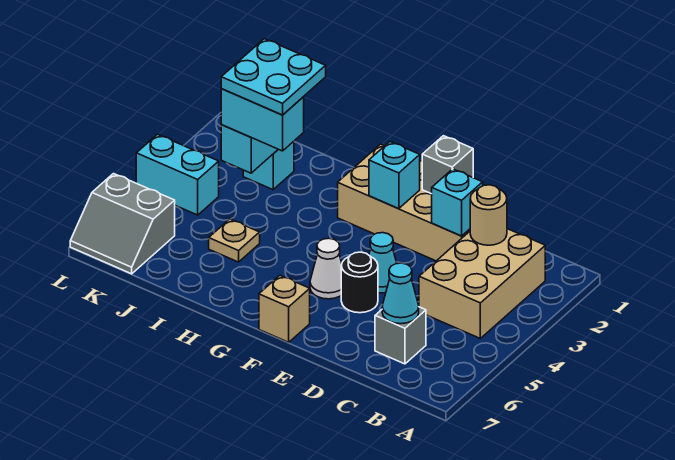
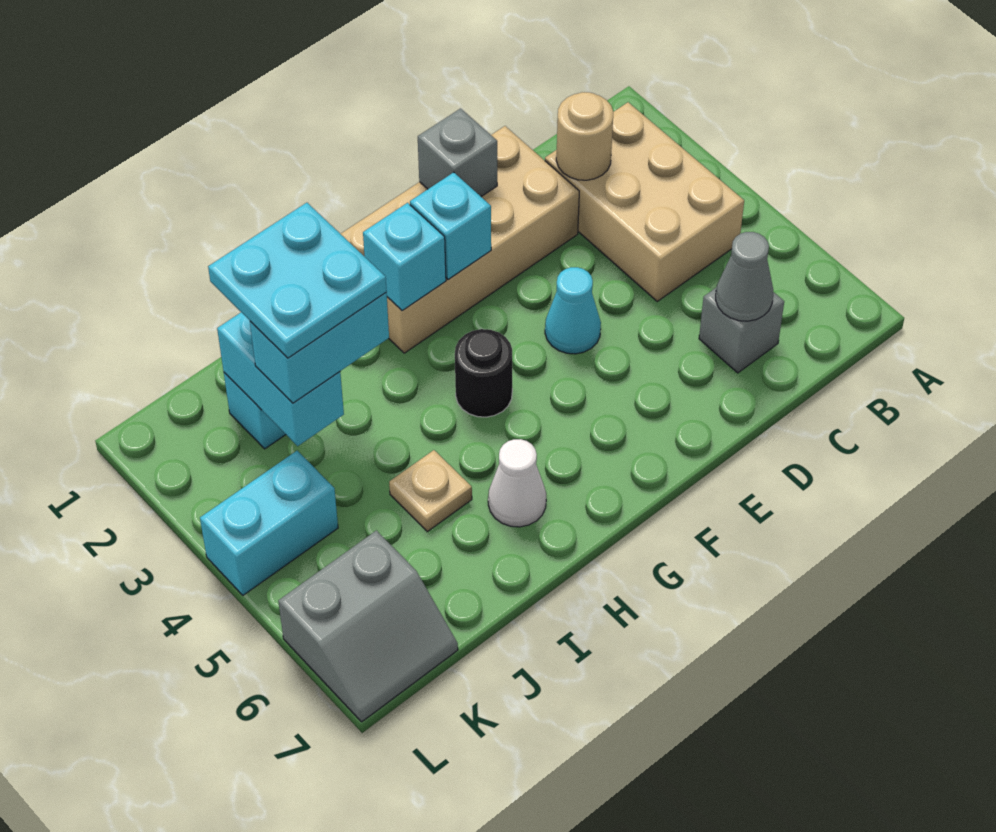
cyan 1x1 cone [382,263,419,324] -> grey 1x1 cone [716,232,773,321]
cyan 1x1 brick [432,169,483,236] -> cyan 1x1 brick moved to [363,203,446,311]
black 1x1 round brick [341,252,378,313] -> black 1x1 round brick moved to [455,329,512,417]
white 1x1 cone [310,238,342,299] -> white 1x1 cone moved to [488,439,546,527]
tan 1x1 brick [259,276,310,342] -> none

